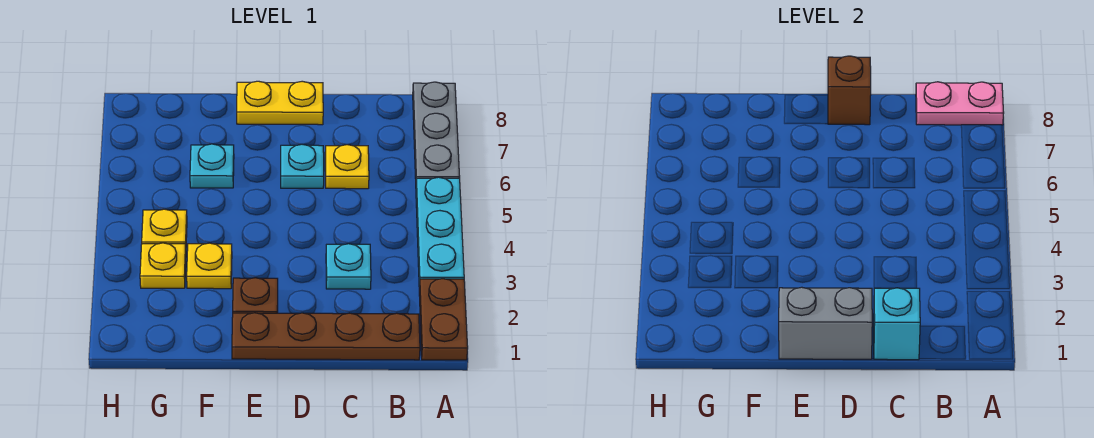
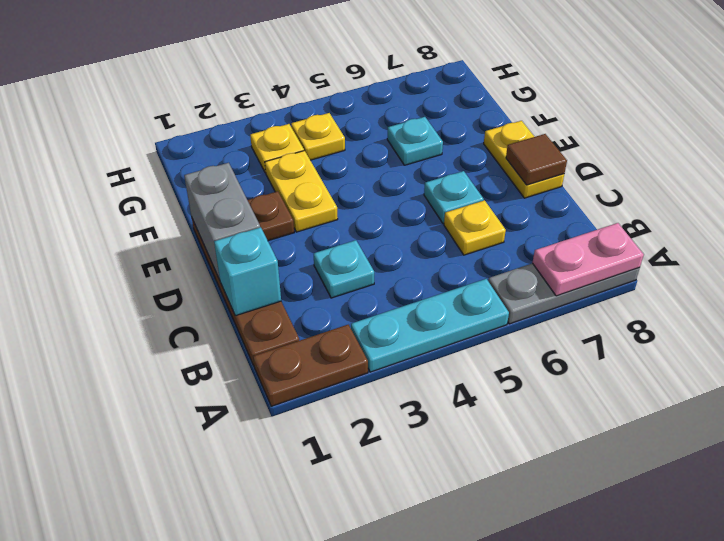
pink 1x2 plate [916,82,1004,125] -> pink 1x2 plate turned to [532,223,644,296]
brown 1x1 brick [828,56,871,125] -> brown 1x1 tile [506,134,567,185]
yellow 1x1 plate [187,243,232,289] -> yellow 1x2 plate [265,151,338,232]

